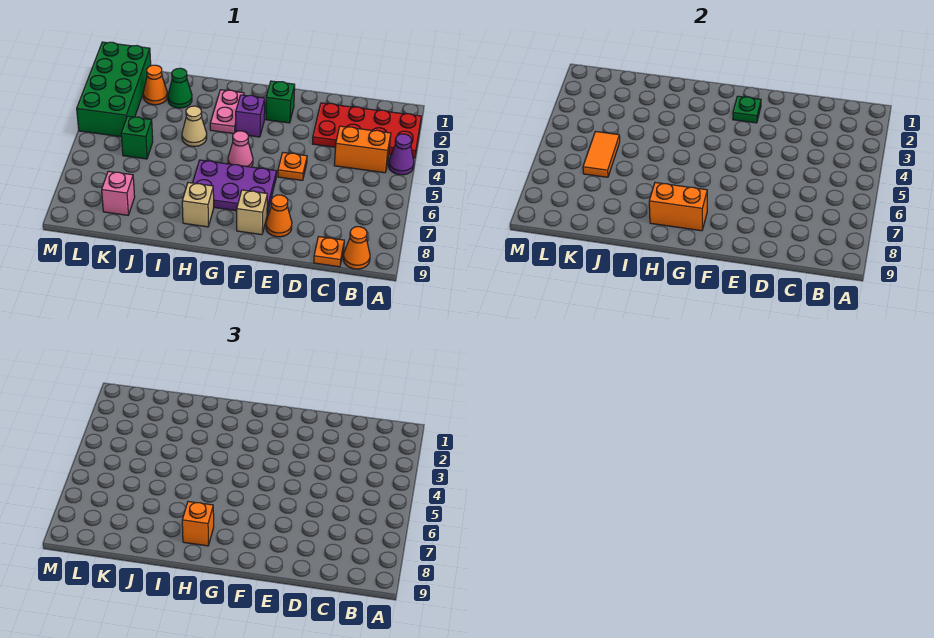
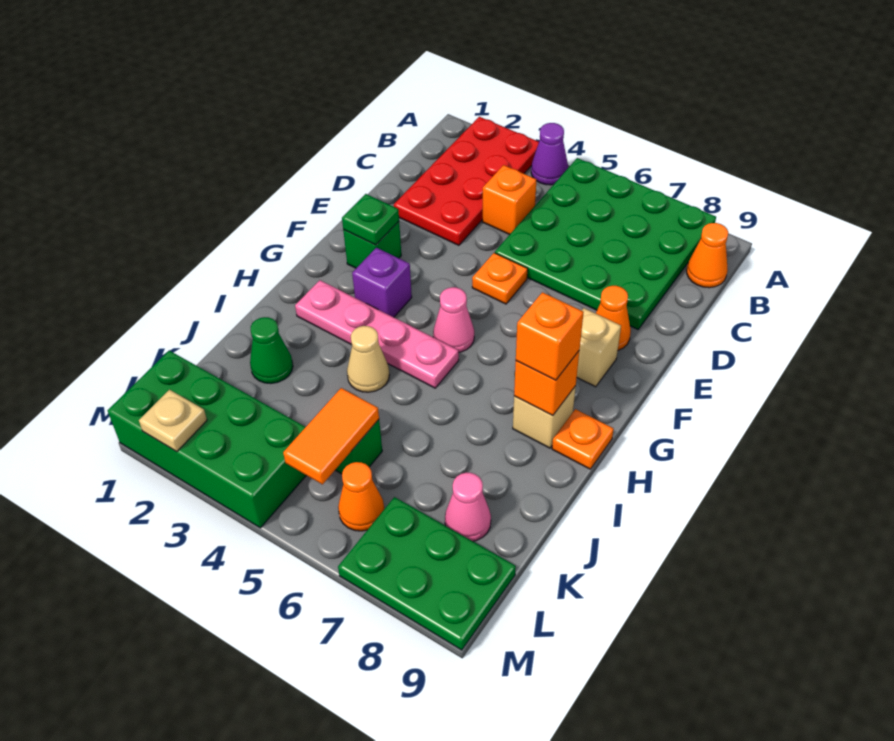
none -> green 4x4 plate [495,158,716,329]
orange 1x2 brick [334,126,391,173] -> orange 1x1 brick [482,165,536,235]
orange 1x1 plate [314,237,344,267] -> orange 1x1 plate moved to [552,409,614,469]
purple 2x3 plate [193,160,277,214] -> none
orange 1x2 brick [649,183,707,231] -> orange 1x1 brick [514,351,579,416]
pink 1x2 plate [210,90,244,134] -> pink 1x4 plate [295,280,459,388]
orange 1x1 cone [143,65,167,105] -> orange 1x1 cone moved to [338,462,384,531]
orange 1x2 tile [583,131,620,177] -> orange 1x2 tile turned to [283,388,379,484]
pink 1x1 brick [102,171,135,215] -> pink 1x1 cone [445,473,491,541]
none -> green 2x3 plate [338,497,516,650]
none -> tan 1x1 plate [139,390,207,452]

